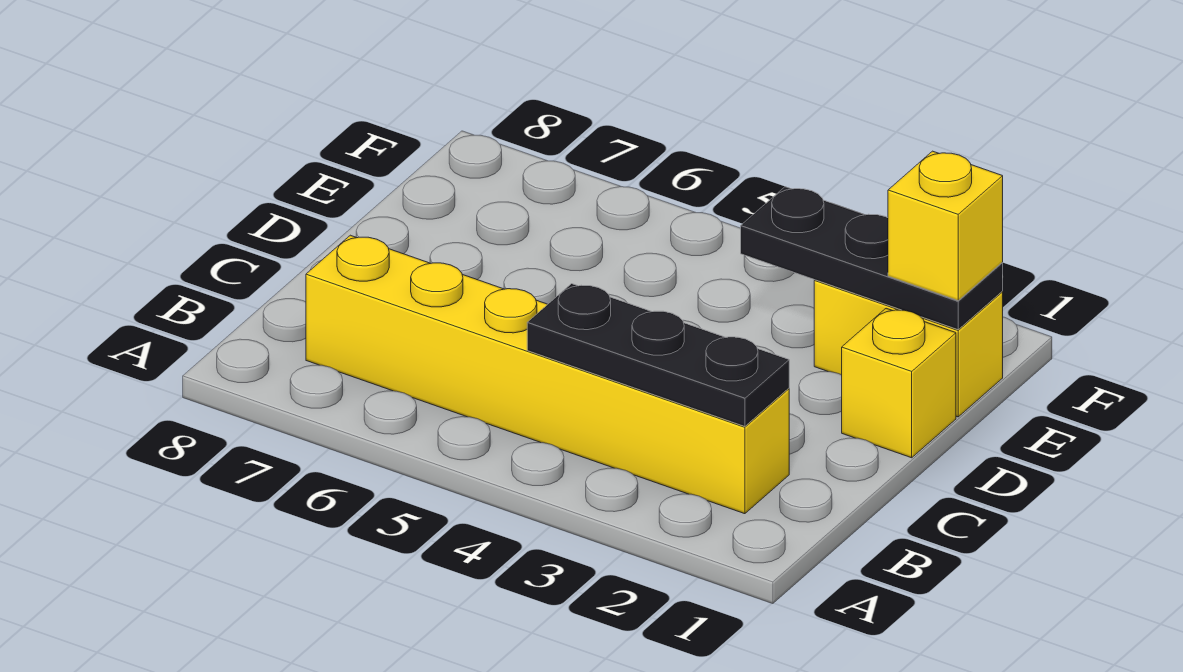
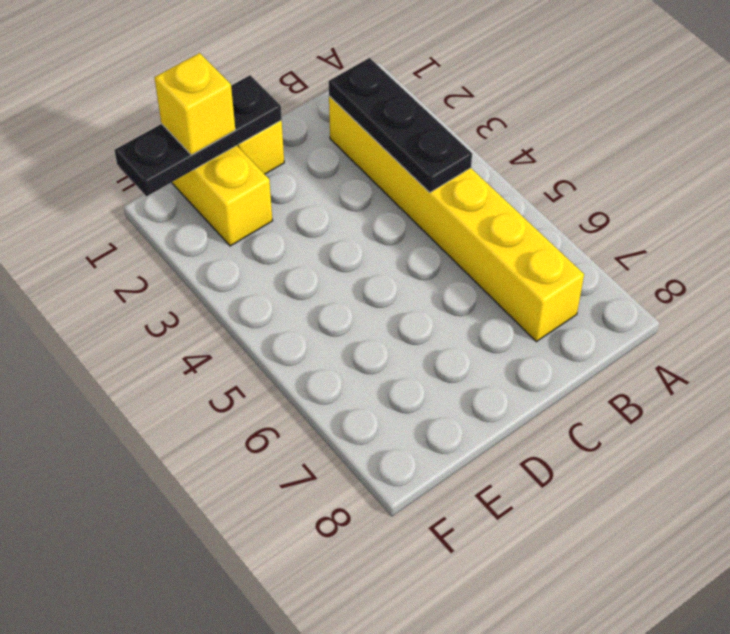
black 1x3 plate [741,187,1003,330] -> black 1x3 plate turned to [114,75,282,196]

